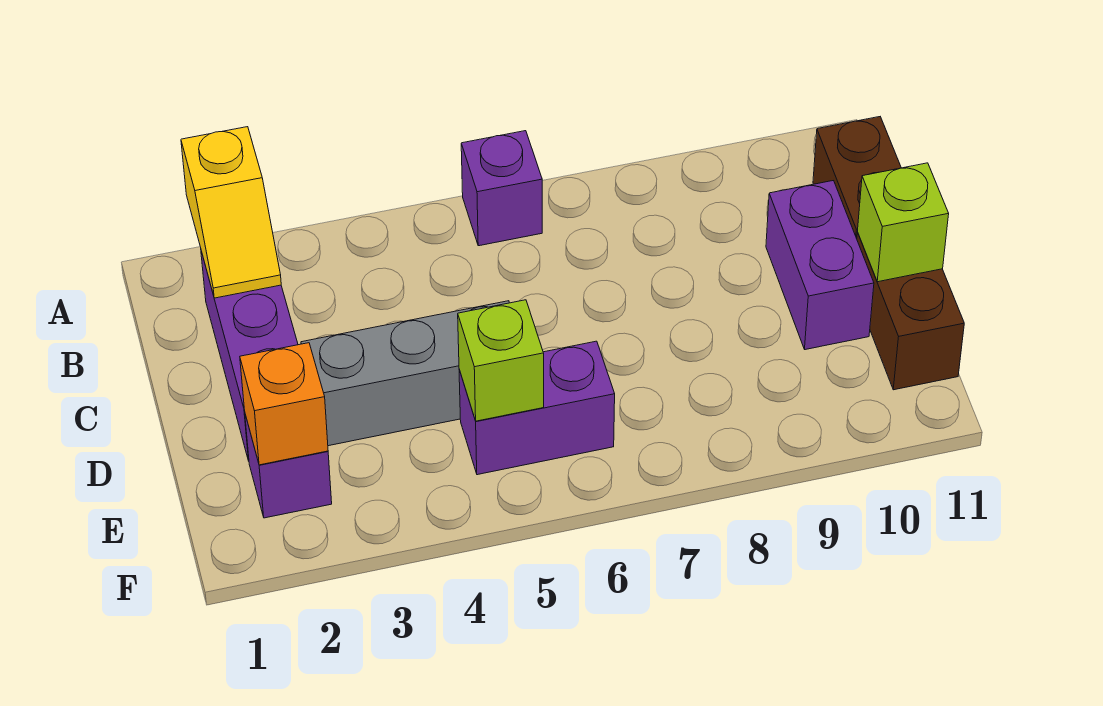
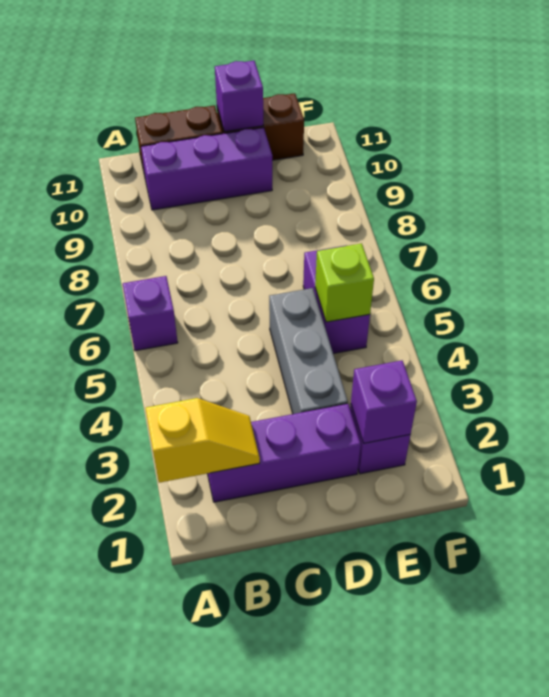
purple 1x2 brick [766,181,874,350] -> purple 1x3 brick [141,127,272,210]
lime 1x1 brick [858,163,949,282] -> purple 1x1 brick [215,61,263,132]
orange 1x1 brick [240,343,328,465] -> purple 1x1 brick [351,361,417,443]

